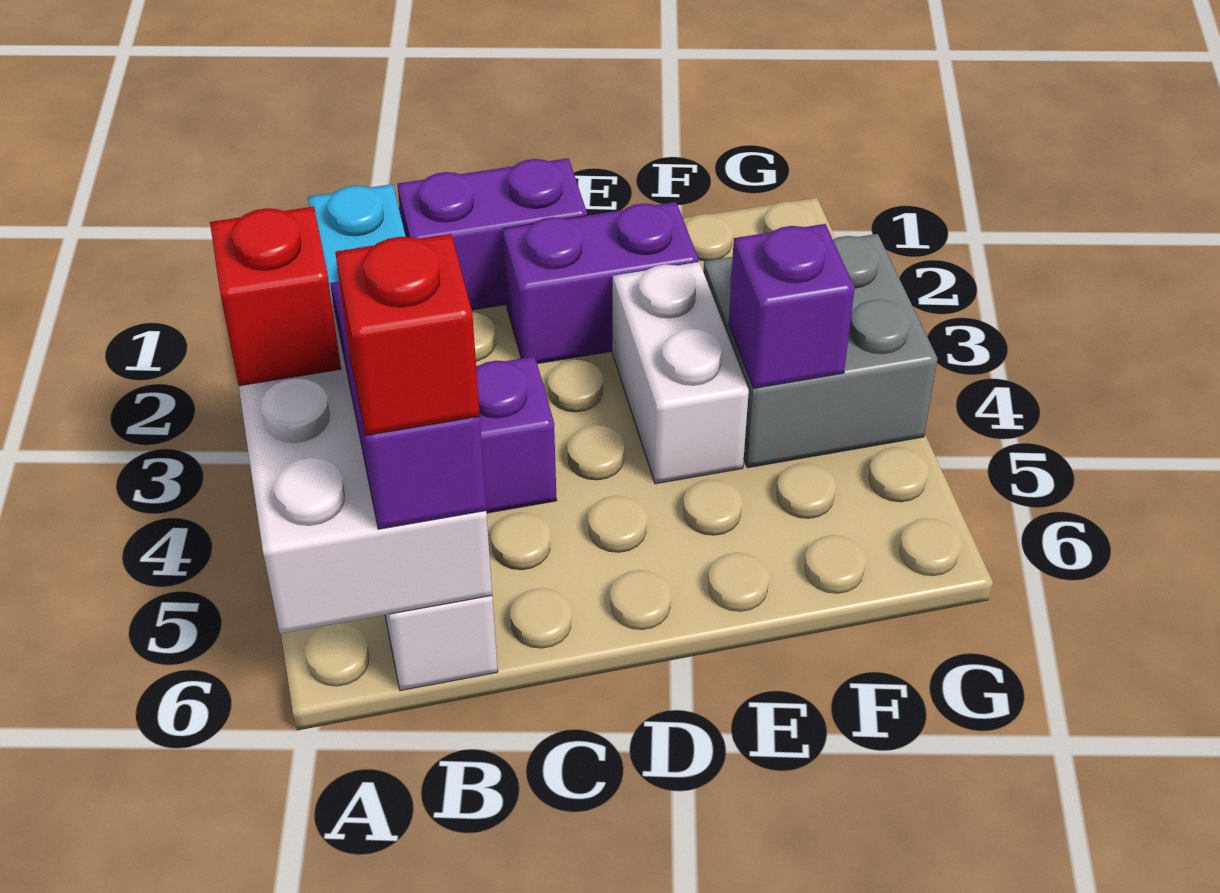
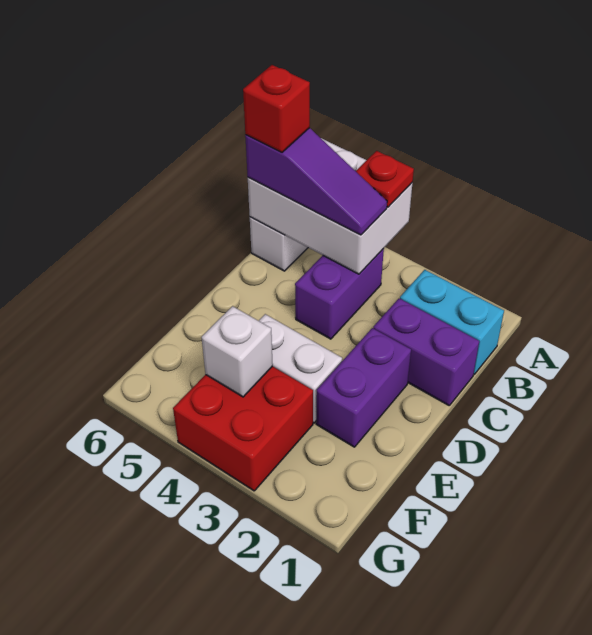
red 1x1 brick [210,207,341,386] -> red 1x1 plate [356,151,414,207]
purple 1x2 brick [397,158,587,310] -> purple 1x2 brick turned to [373,298,479,405]
grey 2x2 brick [703,234,938,468] -> red 2x2 brick [173,366,313,491]
purple 1x1 brick [729,224,855,388] -> white 1x1 brick [202,306,273,397]

